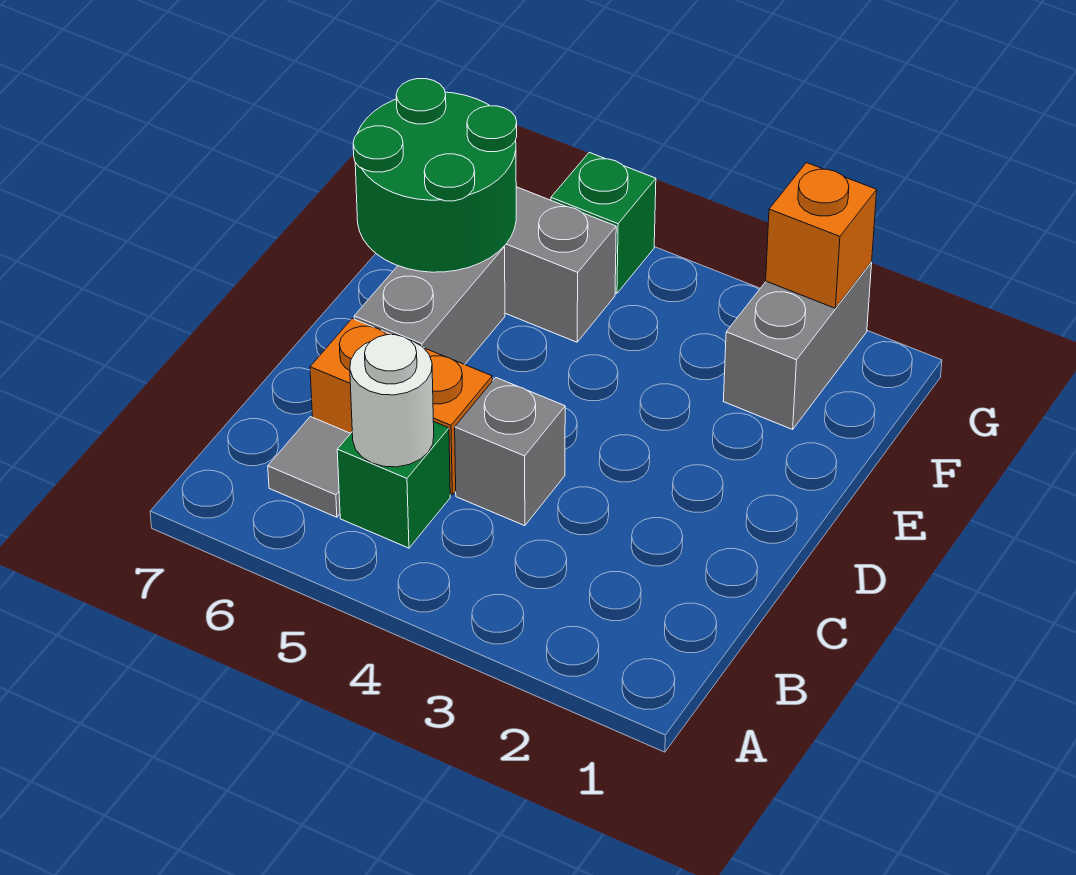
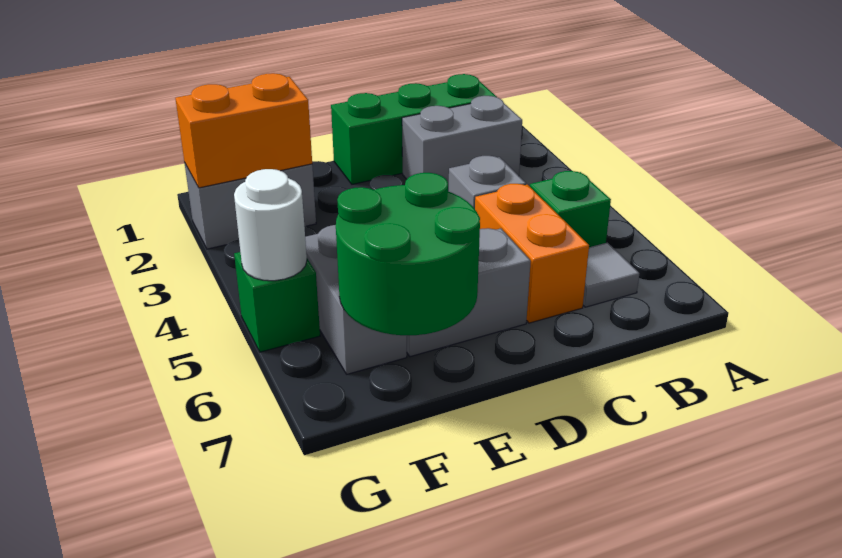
none -> green 1x3 brick [331,74,497,184]
none -> grey 1x2 brick [402,96,522,191]
white 1x1 round brick [350,335,434,467] -> white 1x1 round brick moved to [234,169,307,281]
orange 1x1 brick [766,163,877,308] -> orange 1x2 brick [175,73,312,188]

